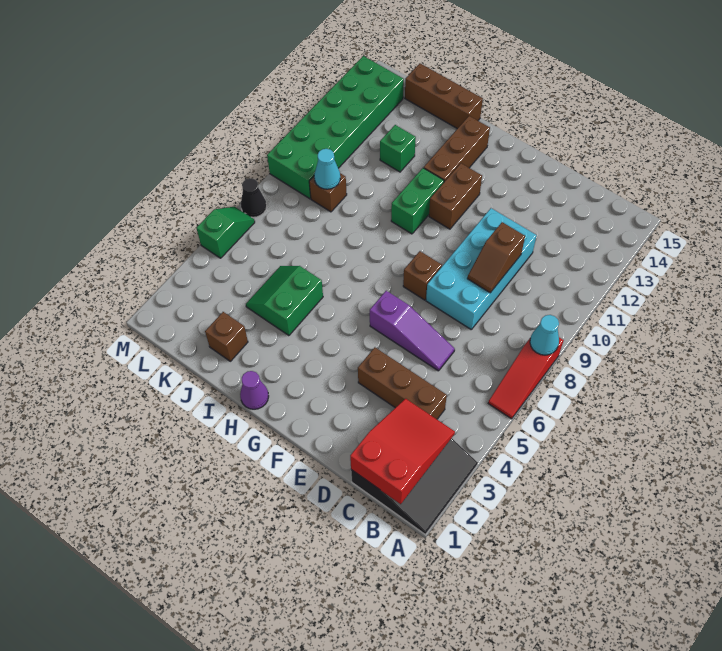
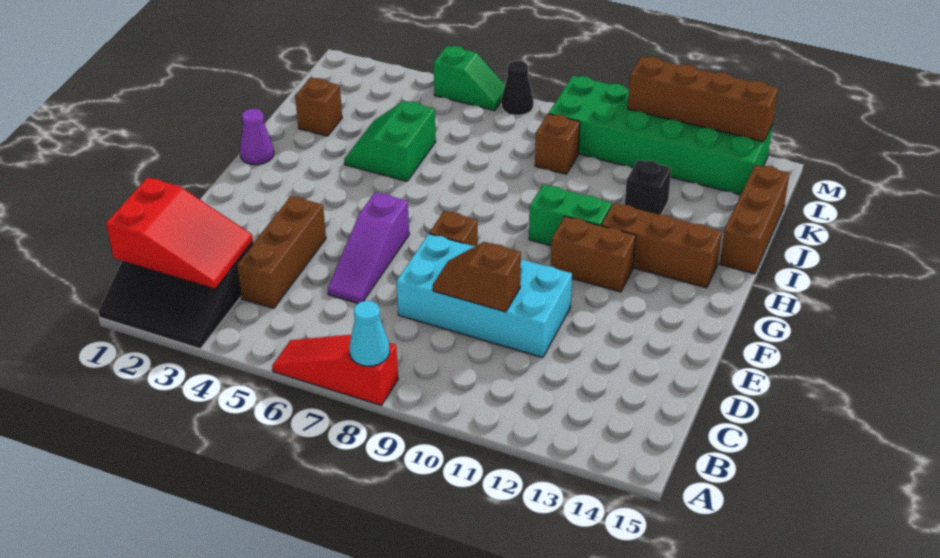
green 2x2 slope [246,266,323,336] -> green 2x2 slope turned to [344,101,436,181]
green 1x1 brick [380,125,416,172] -> black 1x1 brick [625,160,671,214]
cyan 1x1 cone [314,149,340,189] -> none
none -> brown 1x4 brick [628,56,778,142]

